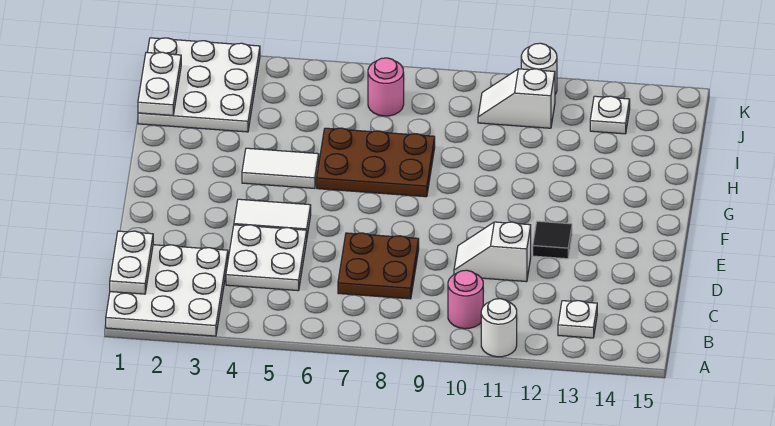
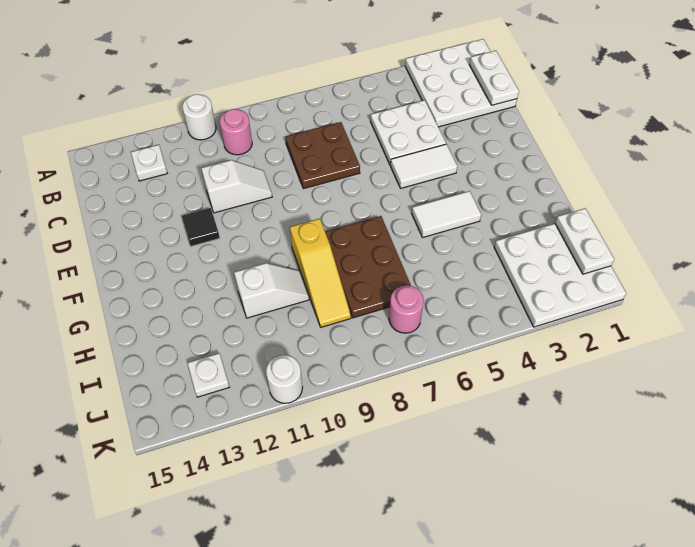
brown 2x3 plate [317,128,435,197] -> brown 2x3 plate turned to [325,216,411,318]
none -> yellow 1x3 slope [290,219,351,327]
white 1x2 slope [478,69,555,128] -> white 1x2 slope moved to [234,263,309,318]

